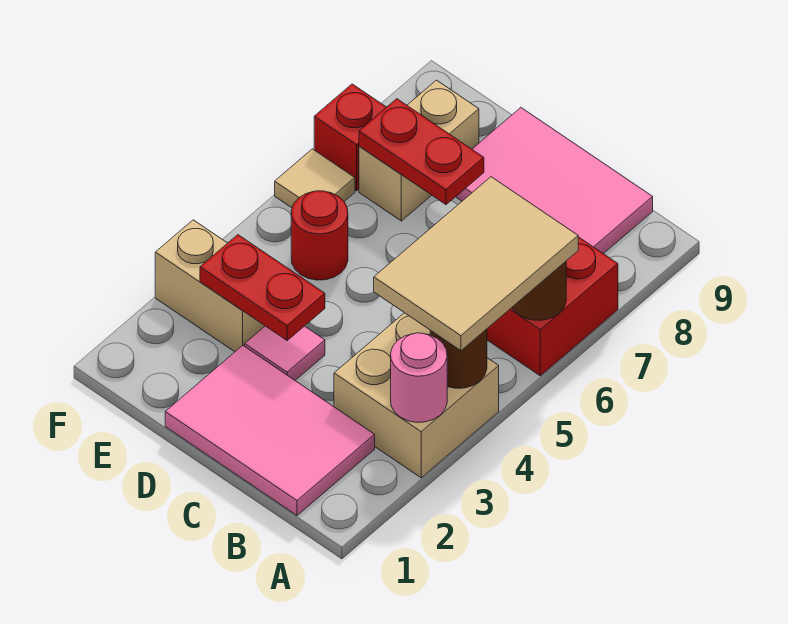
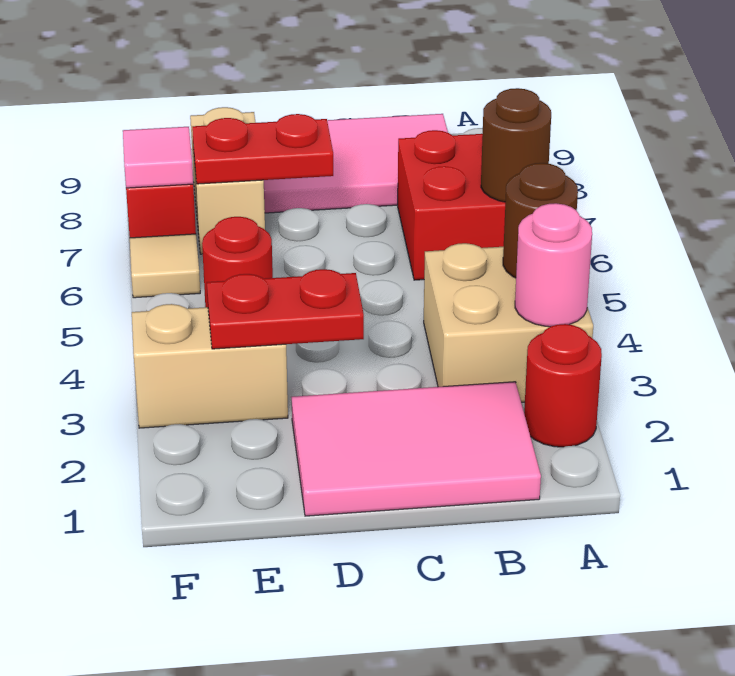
none -> red 1x1 round brick [524,324,602,447]
tan 2x3 tile [374,177,578,351] -> none
pink 1x1 tile [245,326,325,380] -> pink 1x1 tile moved to [123,127,193,188]

